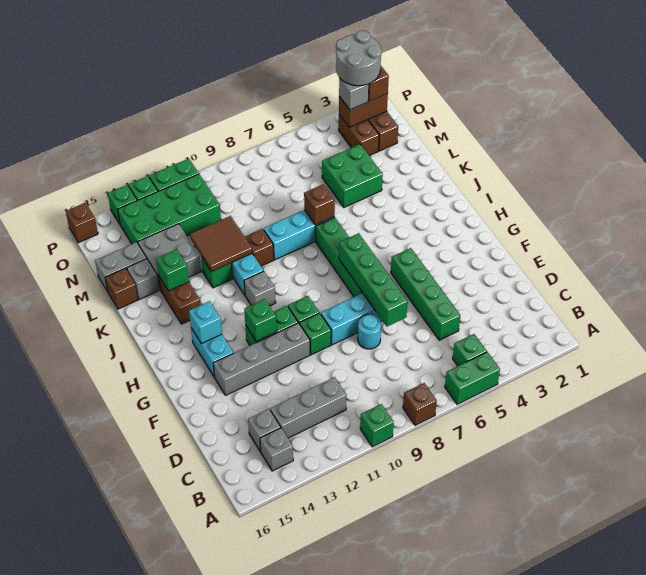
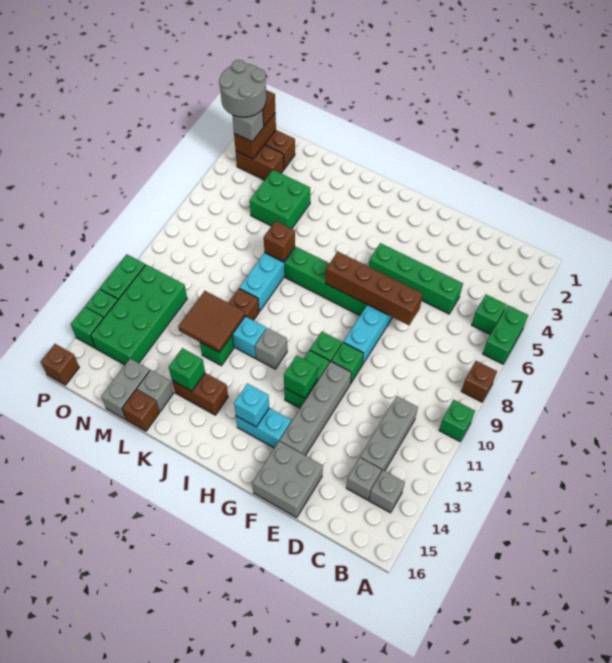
green 1x4 brick [339,233,408,326] -> brown 1x4 brick [326,252,423,325]
cyan 1x1 round brick [358,314,381,349] -> none
grey 2x2 brick [138,224,201,290] -> grey 2x2 brick moved to [252,441,323,518]

